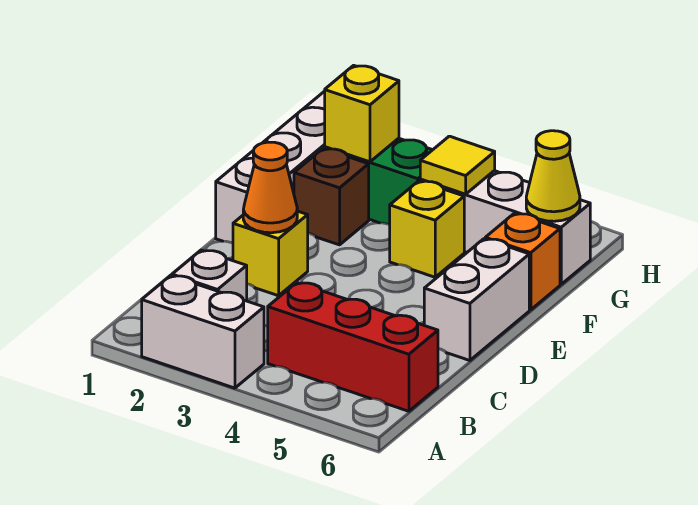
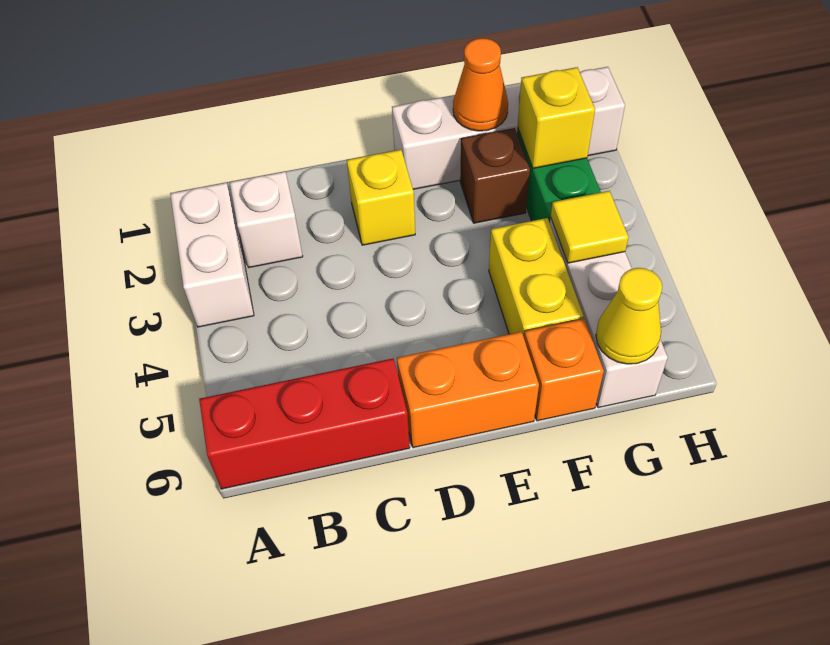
red 1x3 brick [268,283,438,411] -> red 1x3 brick turned to [199,358,410,489]
orange 1x1 cone [243,142,297,233] -> orange 1x1 cone moved to [453,38,508,131]
white 1x2 brick [424,239,529,361] -> orange 1x2 brick [397,332,539,448]
yellow 1x1 brick [390,181,464,277] -> yellow 1x2 brick [489,218,584,337]

